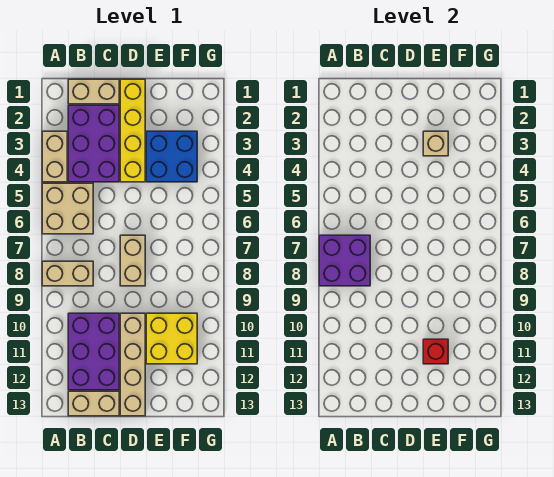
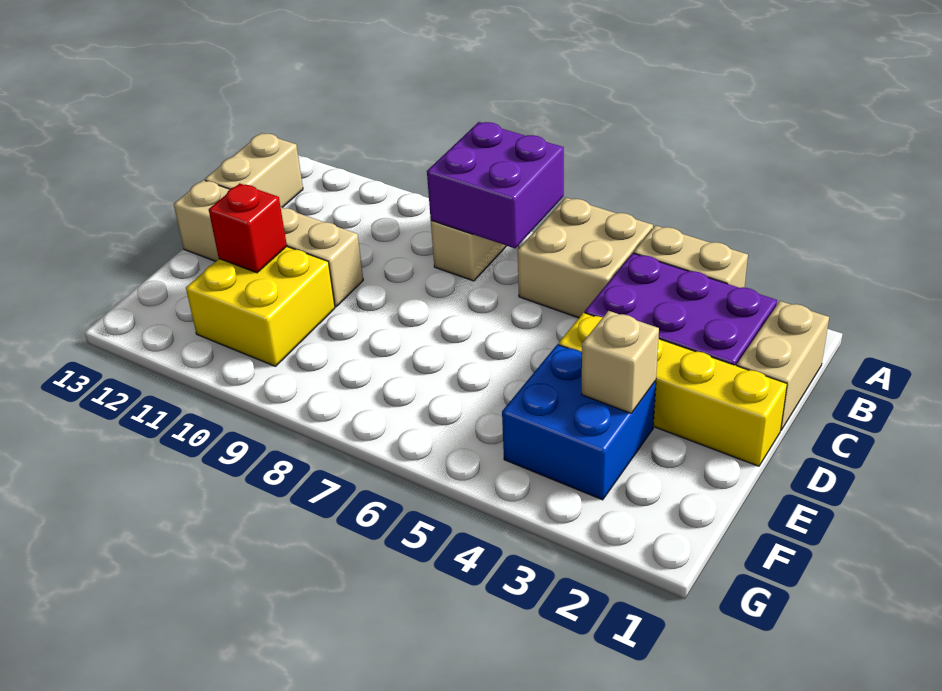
purple 2x3 brick [68,313,119,390] -> none
tan 1x2 brick [120,235,145,286] -> none

